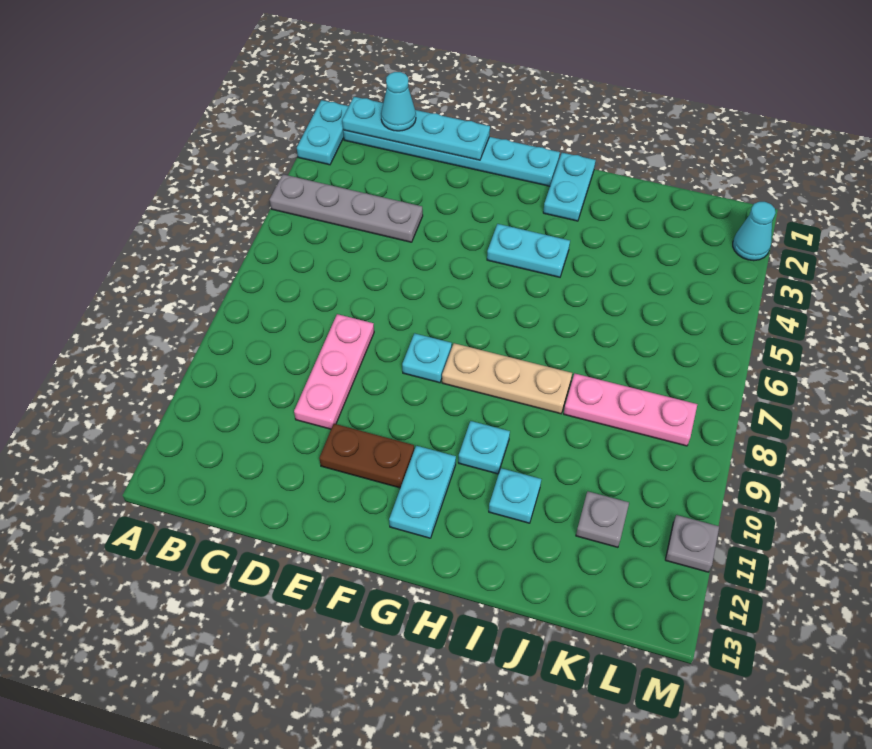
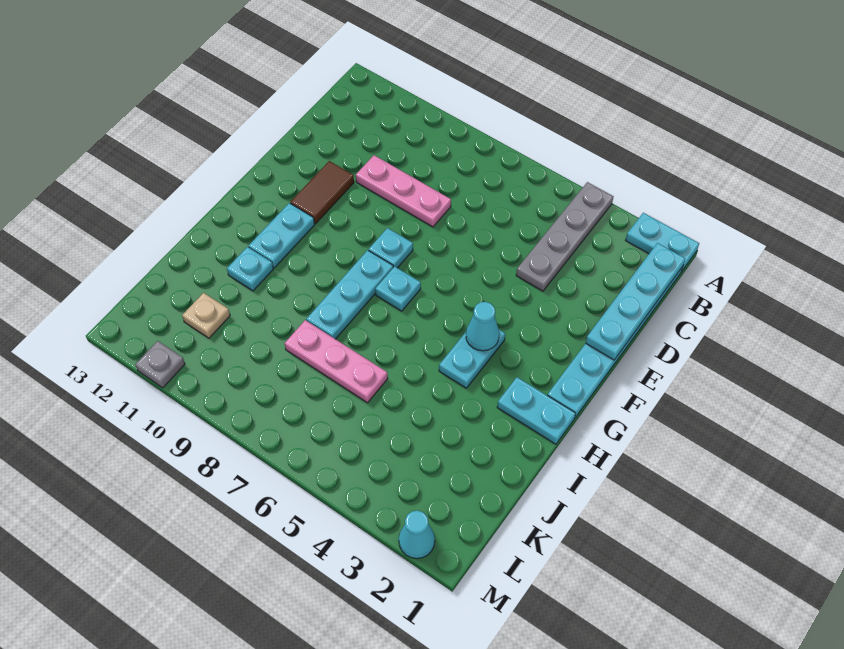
cyan 1x1 cone [381,72,416,131] -> cyan 1x1 cone moved to [466,302,499,351]
brown 1x2 plate [319,424,414,488] -> brown 1x2 tile [290,161,354,224]
tan 1x3 plate [442,343,572,414] -> cyan 1x3 plate [306,250,393,339]
cyan 1x2 plate [389,446,456,538] -> cyan 1x2 plate turned to [248,203,315,268]
cyan 1x1 plate [458,421,510,474] -> cyan 1x1 plate moved to [375,266,421,311]
pink 1x3 plate [564,374,697,446] -> pink 1x3 plate turned to [285,320,388,403]
grey 1x1 plate [576,491,629,547] -> tan 1x1 plate [182,293,230,338]

